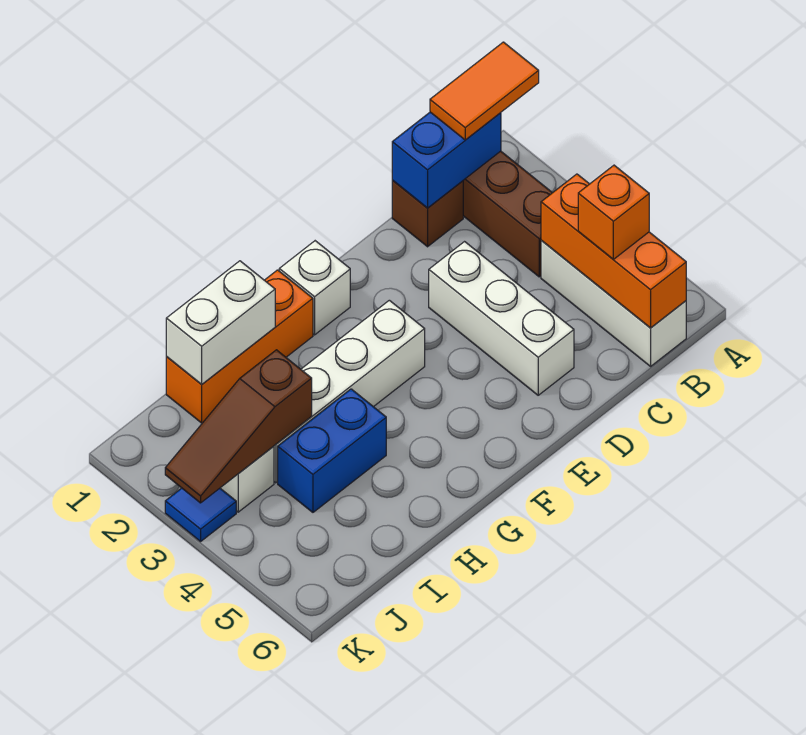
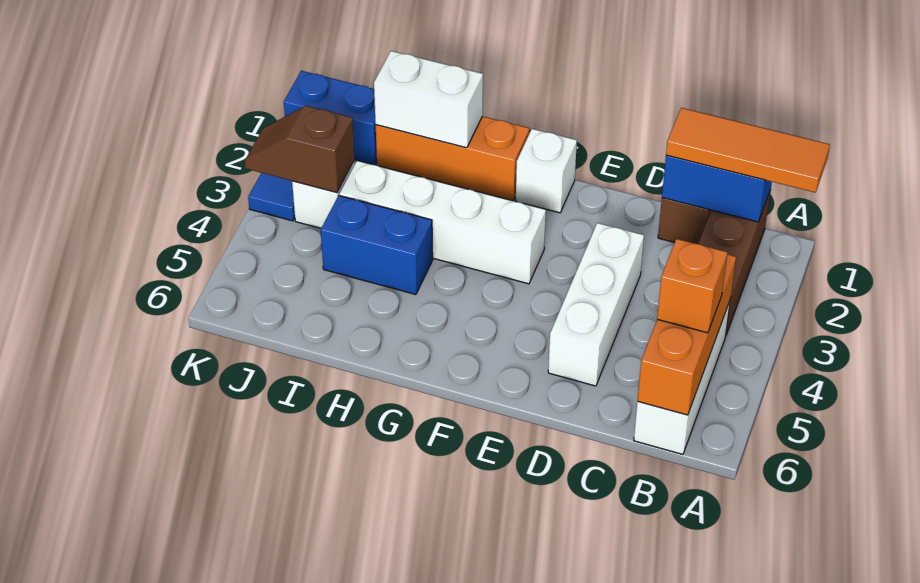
orange 1x2 tile [430,42,539,140] -> orange 1x3 tile [666,108,830,193]
brown 1x3 slope [165,350,312,503] -> brown 1x2 slope [245,106,355,193]
none -> blue 1x2 brick [284,71,377,165]

